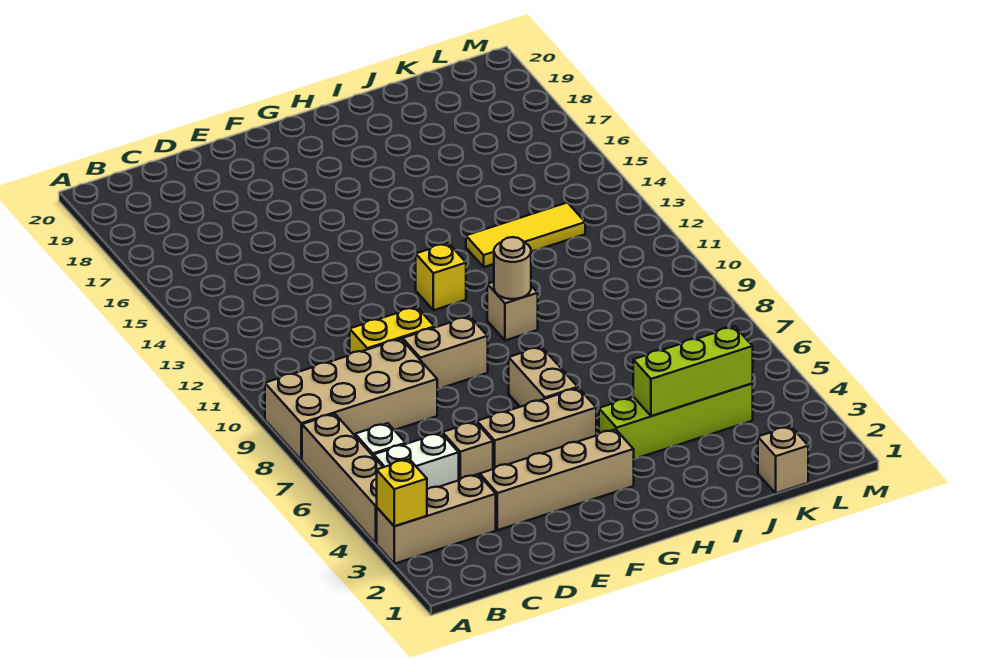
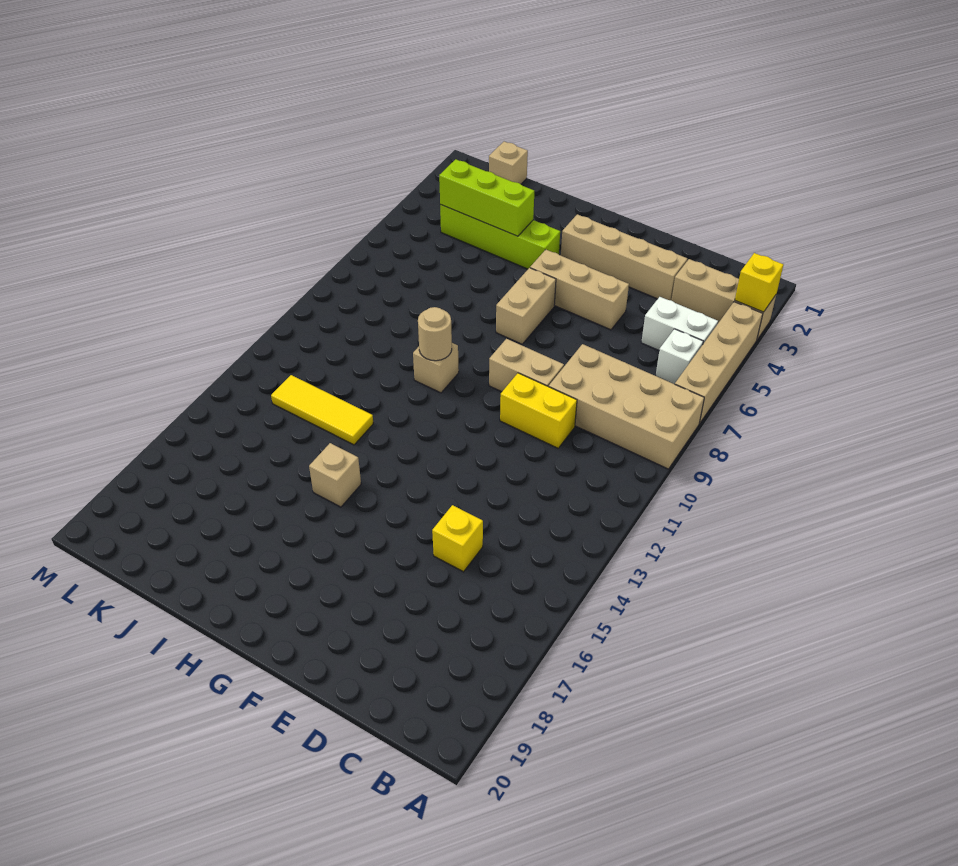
tan 1x1 brick [443,422,493,480] -> tan 1x1 brick moved to [309,443,361,507]
yellow 1x1 brick [416,243,466,310] -> yellow 1x1 brick moved to [432,505,483,572]

